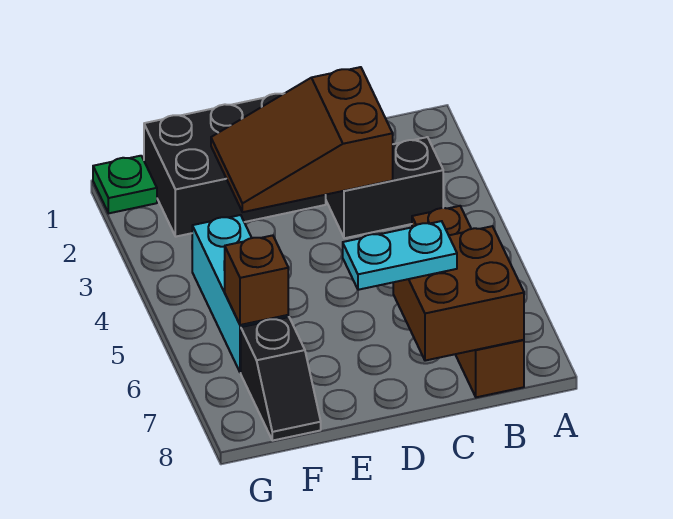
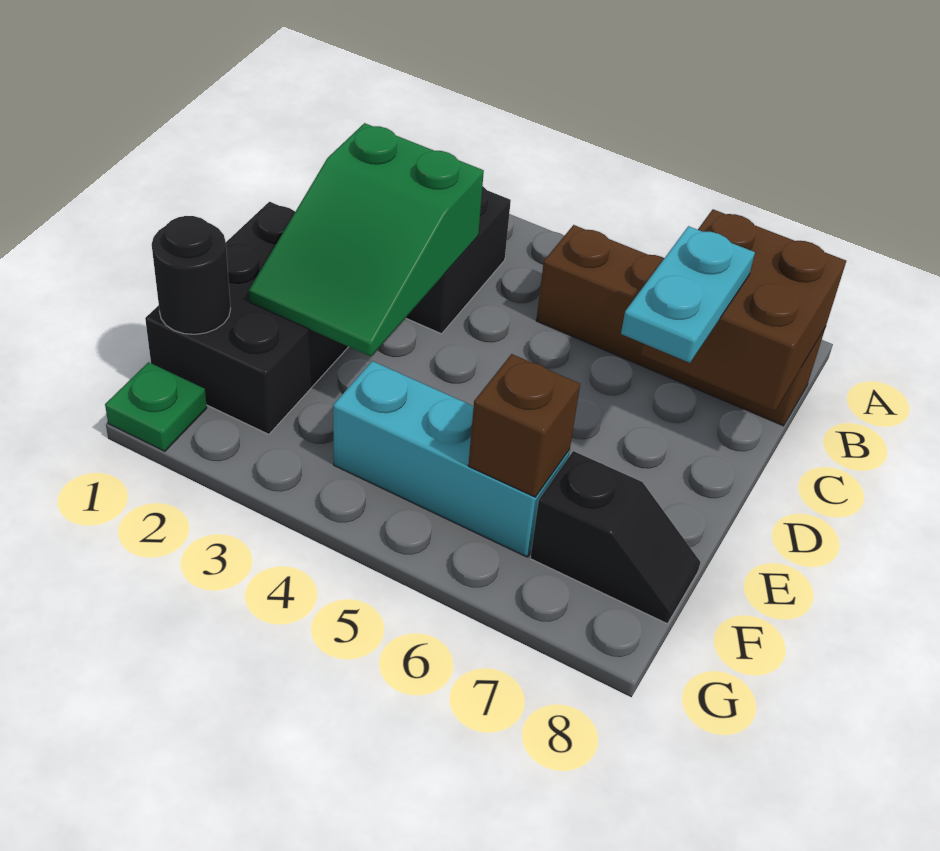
brown 2x3 slope [211,67,393,212] -> green 2x3 slope [249,123,484,356]
none -> black 1x1 round brick [152,216,231,334]

